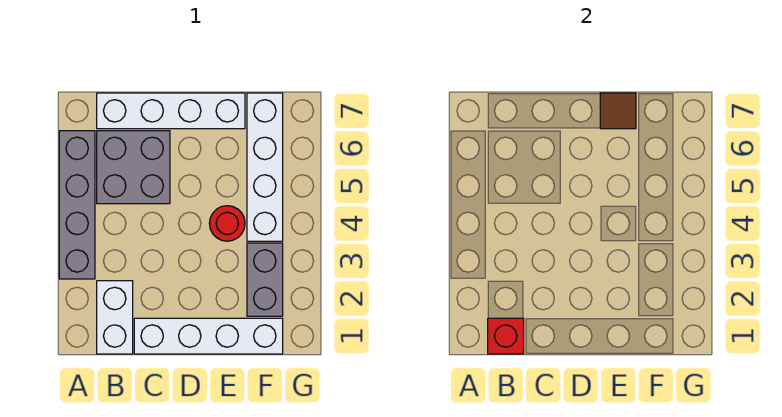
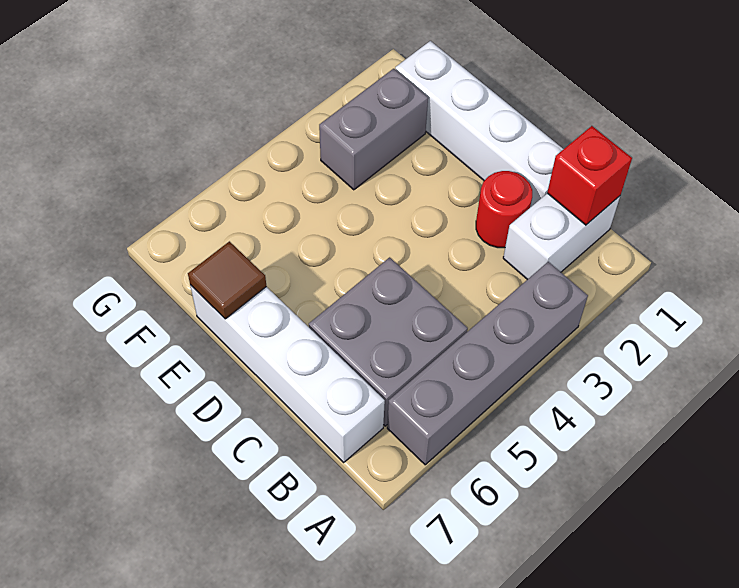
red 1x1 round brick [209,206,245,241] -> red 1x1 round brick moved to [476,171,532,248]
white 1x4 brick [247,93,283,241] -> none

